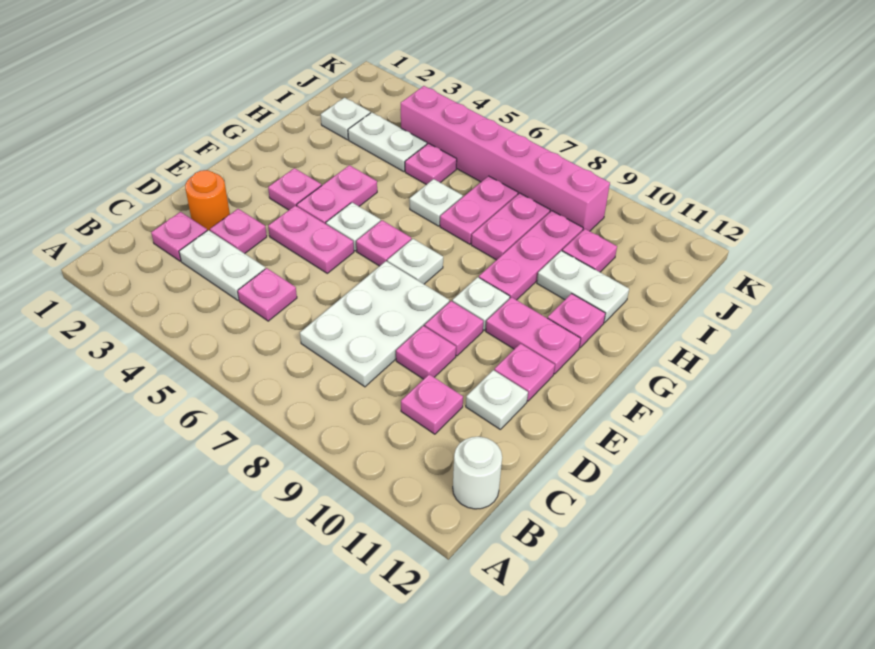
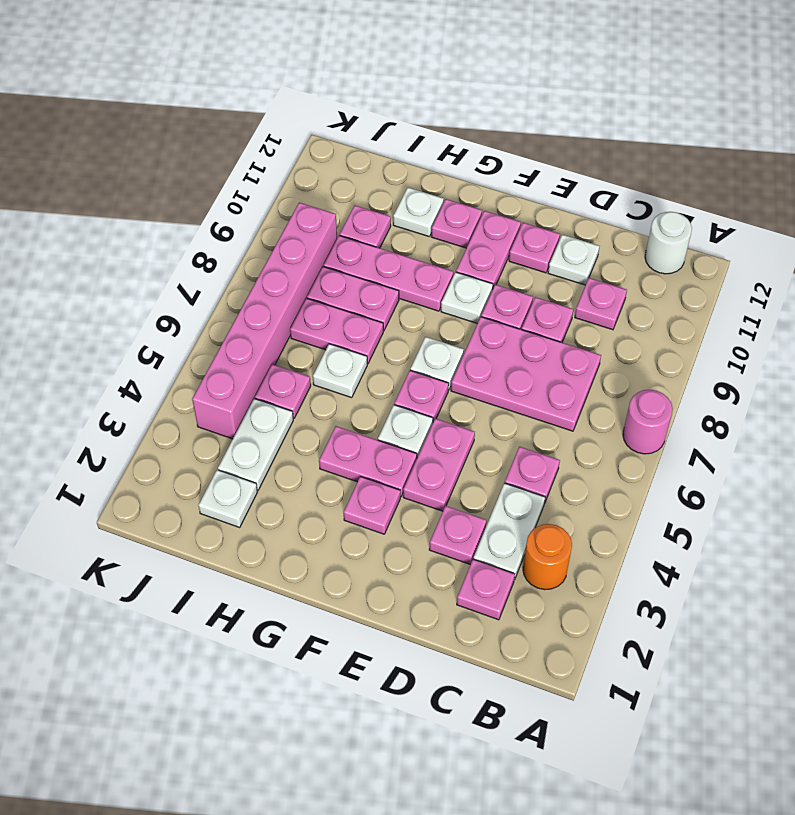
none -> pink 1x1 round brick [623,390,673,454]
white 2x3 plate [300,261,449,387] -> pink 2x3 plate [451,317,601,431]
orange 1x1 round brick [185,170,230,231] -> orange 1x1 round brick moved to [523,524,572,590]
white 1x2 plate [537,251,629,323] -> white 1x1 plate [393,188,444,237]

